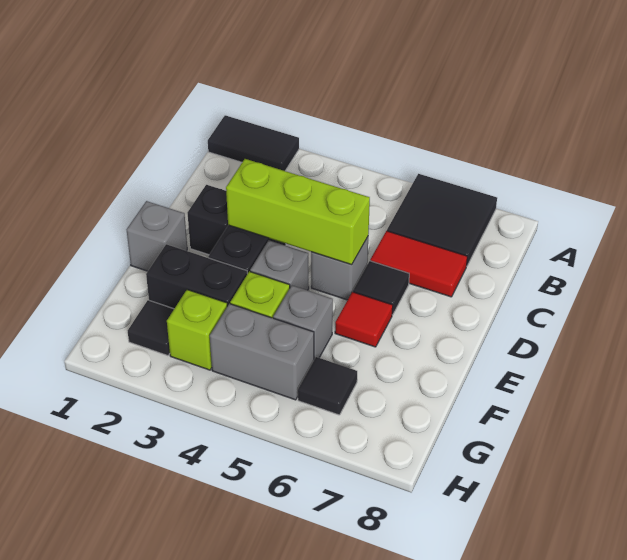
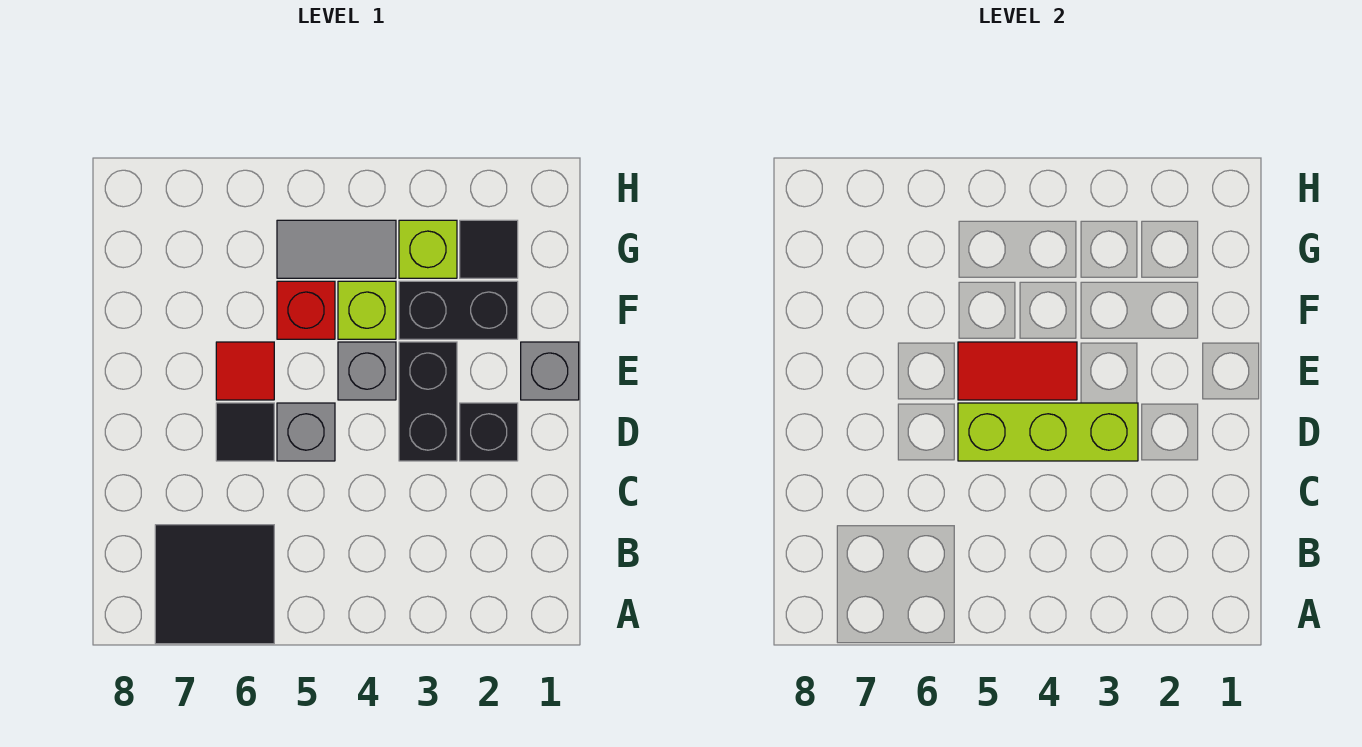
black 1x2 tile [208,115,299,171] -> none
red 1x2 tile [370,231,467,297] -> red 1x2 tile moved to [958,342,1077,400]
grey 1x1 brick [273,286,333,359] -> red 1x1 brick [277,281,335,339]
grey 1x2 brick [210,304,314,400] -> grey 1x2 tile [277,220,396,278]
black 1x1 tile [298,357,357,415] -> none

